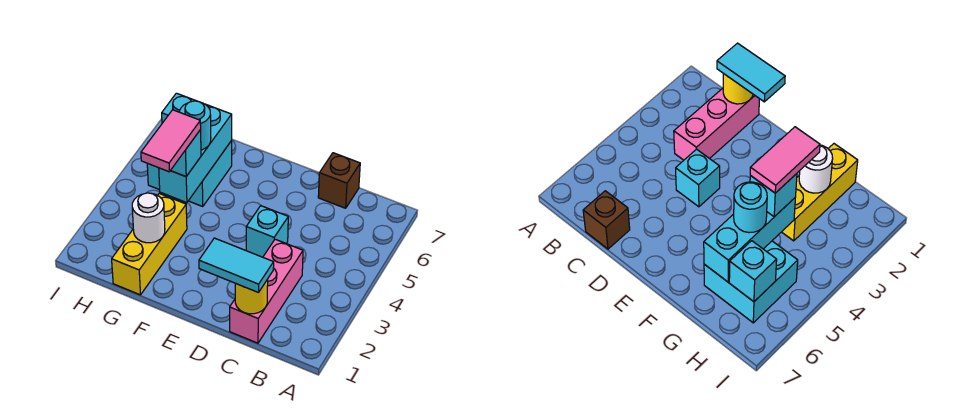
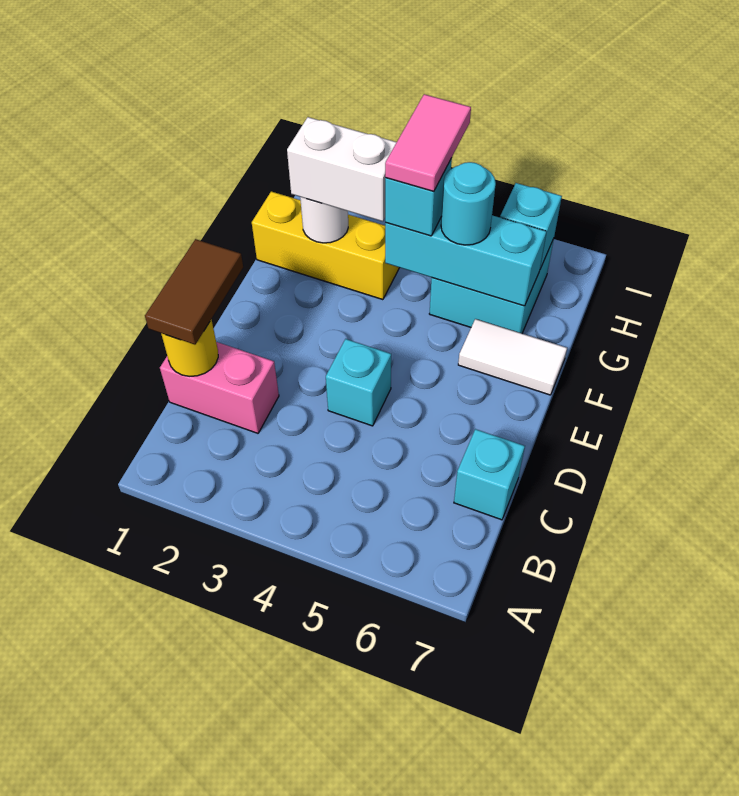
pink 1x3 brick [230,239,303,343] -> pink 1x2 brick [160,342,279,433]
cyan 1x2 tile [199,238,274,293] -> brown 1x2 tile [145,239,243,345]
brown 1x1 brick [318,153,360,208] -> cyan 1x1 brick [454,429,525,520]
none -> white 1x2 tile [458,319,567,395]
none -> white 1x2 brick [287,117,397,221]
pink 1x2 tile [141,110,201,172] -> pink 1x2 tile turned to [385,94,471,192]

